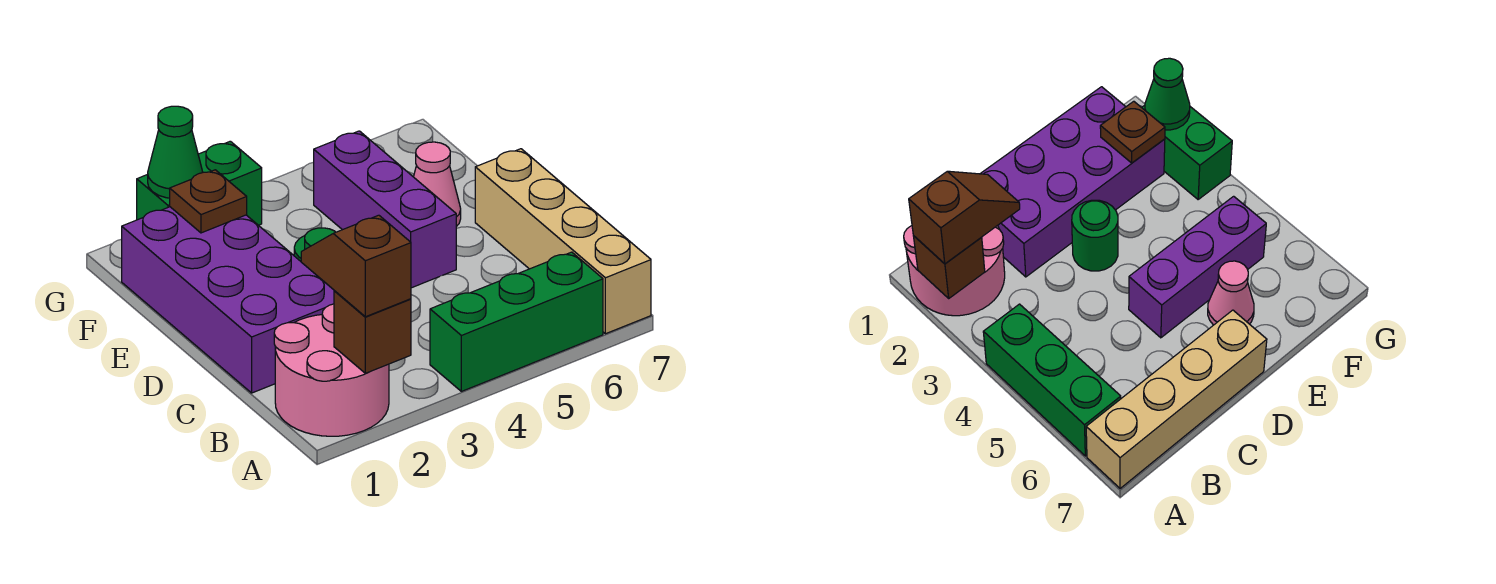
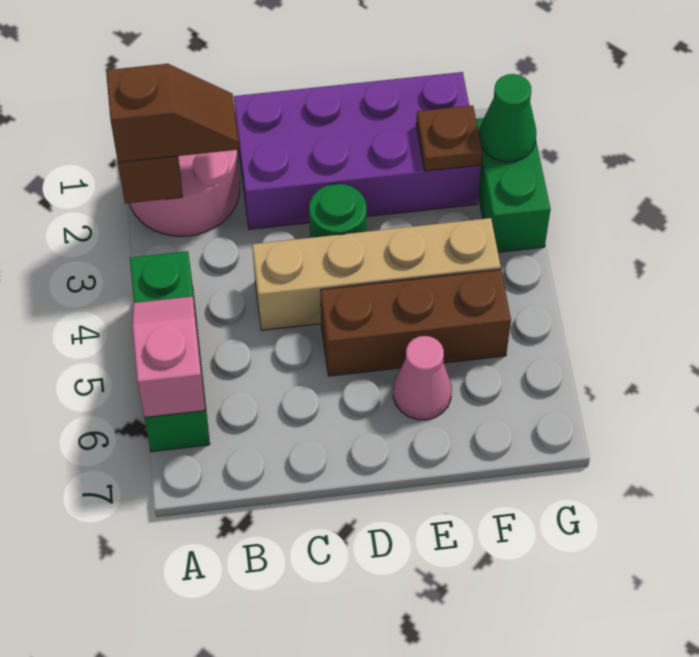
none -> pink 1x2 slope [132,296,205,418]
tan 1x4 brick [475,149,651,334] -> tan 1x4 brick moved to [252,218,501,330]
purple 1x3 brick [314,131,456,288] -> brown 1x3 brick [320,270,511,376]

